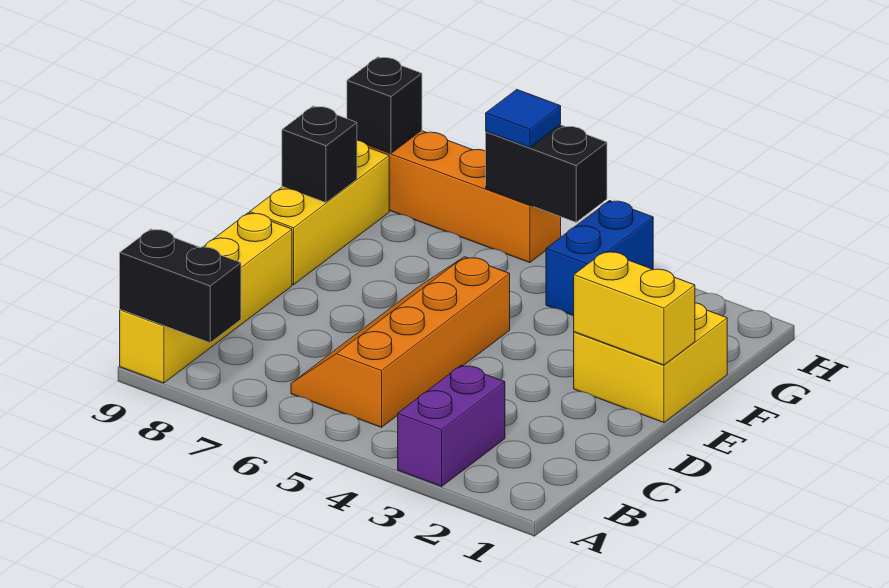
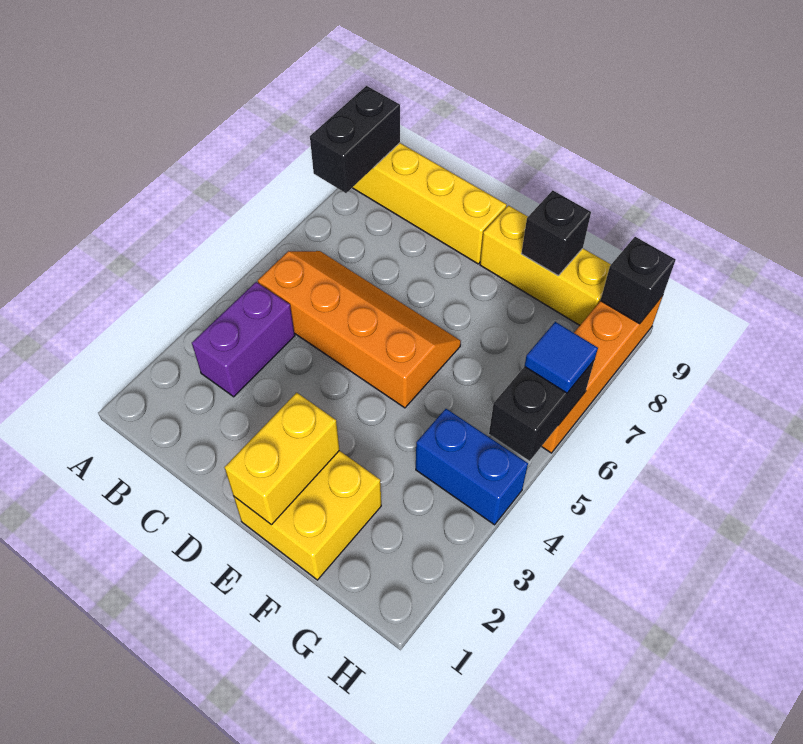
purple 1x2 brick [398,366,505,486] -> purple 1x2 brick turned to [192,282,295,397]

